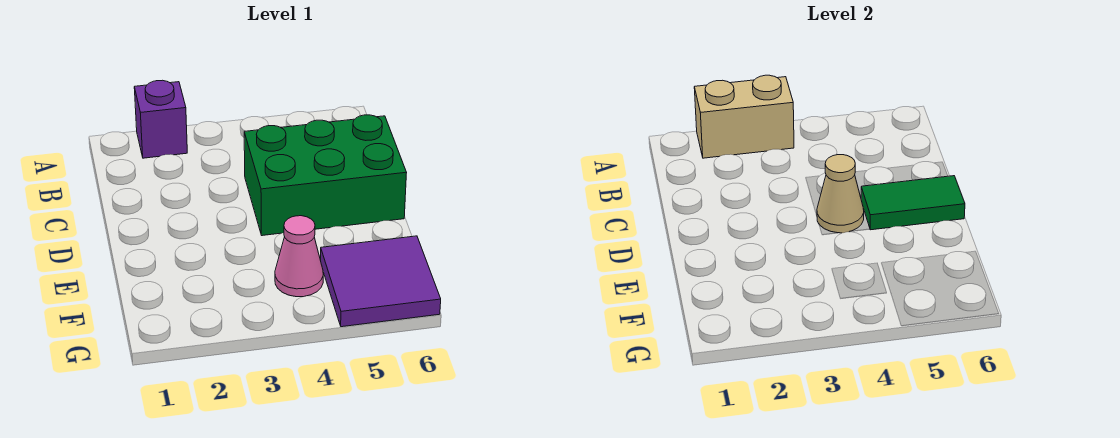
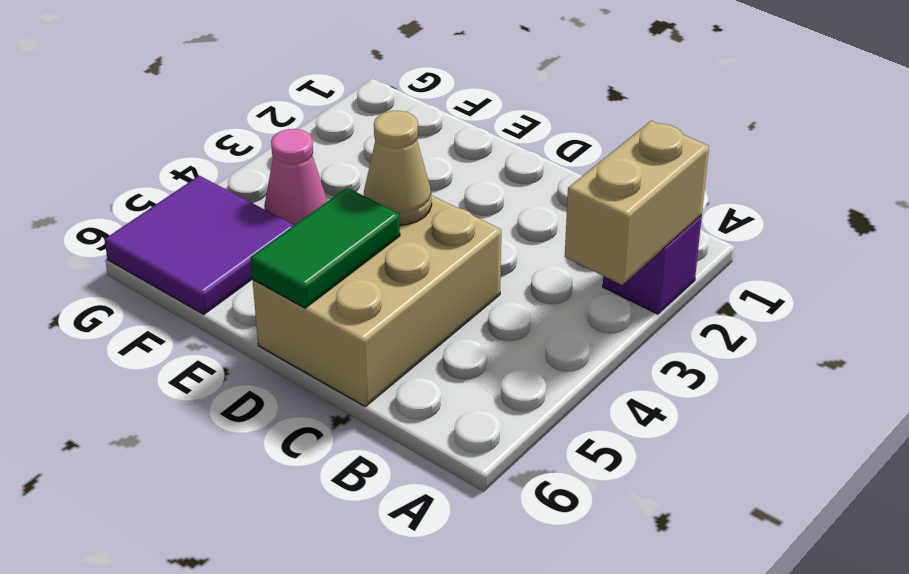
green 2x3 brick [244,115,407,236] -> tan 2x3 brick [253,195,501,406]

